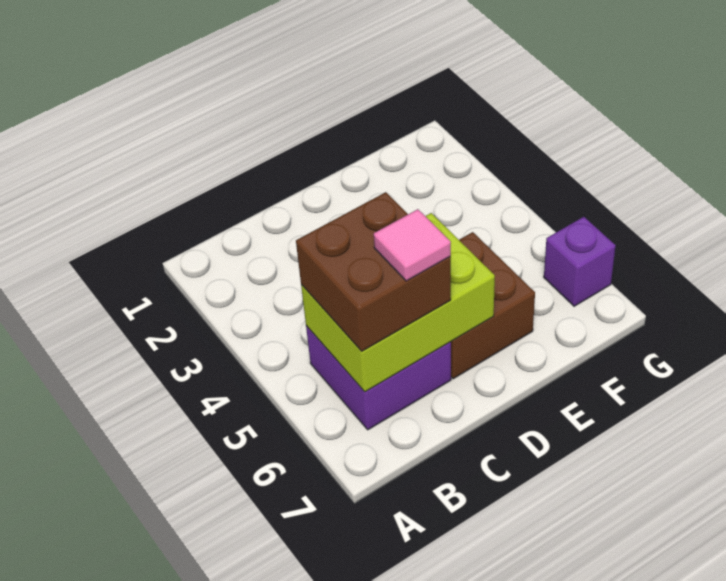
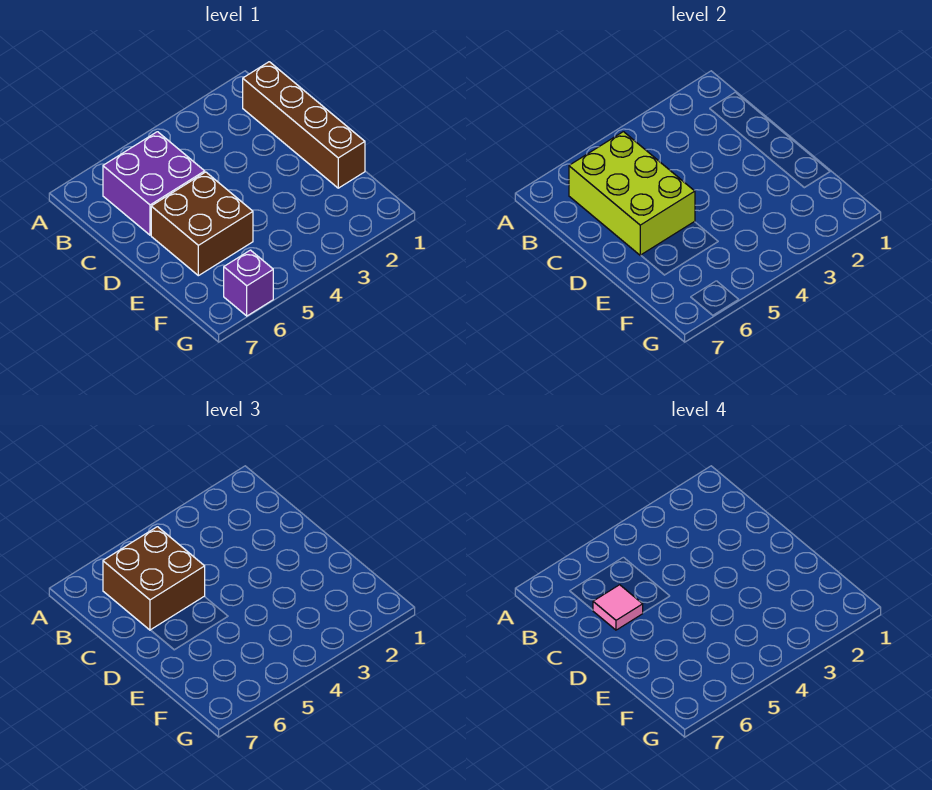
none -> brown 1x4 brick [243,62,365,188]

